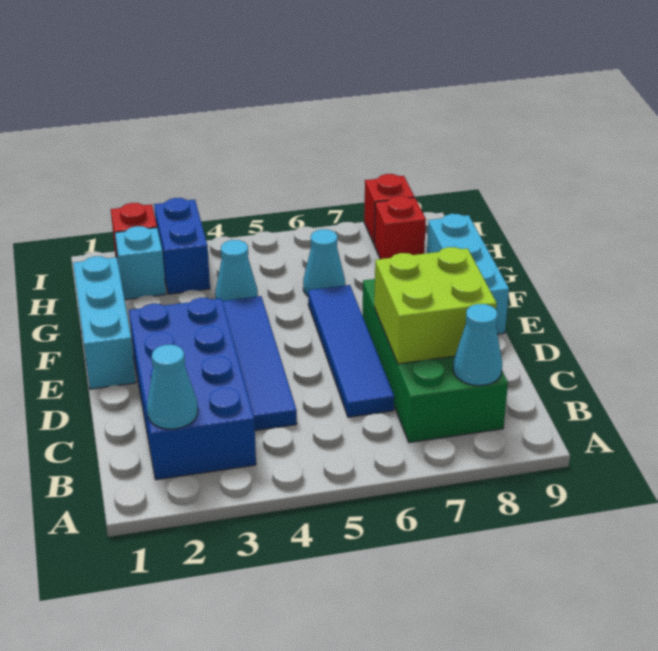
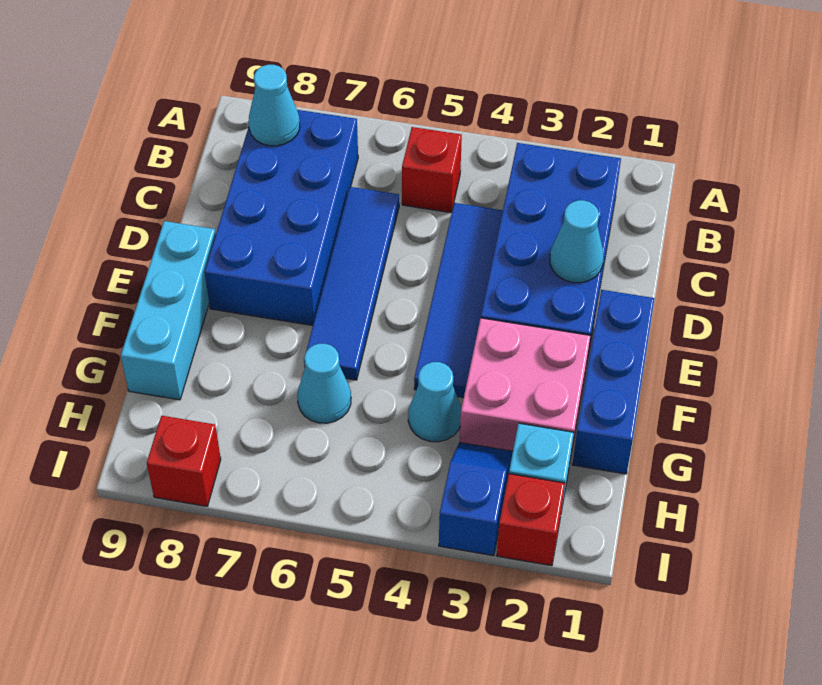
cyan 1x1 cone [147,345,198,429] -> cyan 1x1 cone moved to [550,200,604,283]
green 2x4 brick [362,279,508,443] -> blue 2x4 brick [205,110,358,326]
lime 2x2 brick [374,247,497,364] -> none
cyan 1x3 brick [73,256,136,389] -> blue 1x3 brick [572,290,655,474]
none -> pink 2x2 brick [460,318,591,454]
blue 1x2 brick [154,198,210,294] -> blue 1x2 slope [439,442,513,556]
red 1x1 brick [374,196,426,259] -> red 1x1 brick moved to [402,127,462,213]

